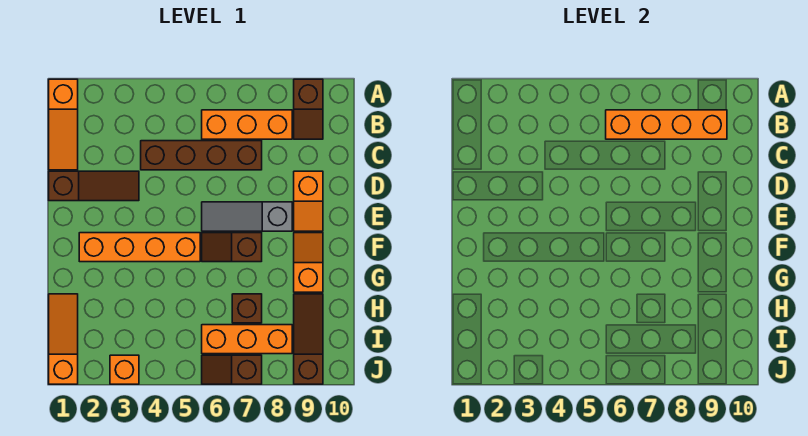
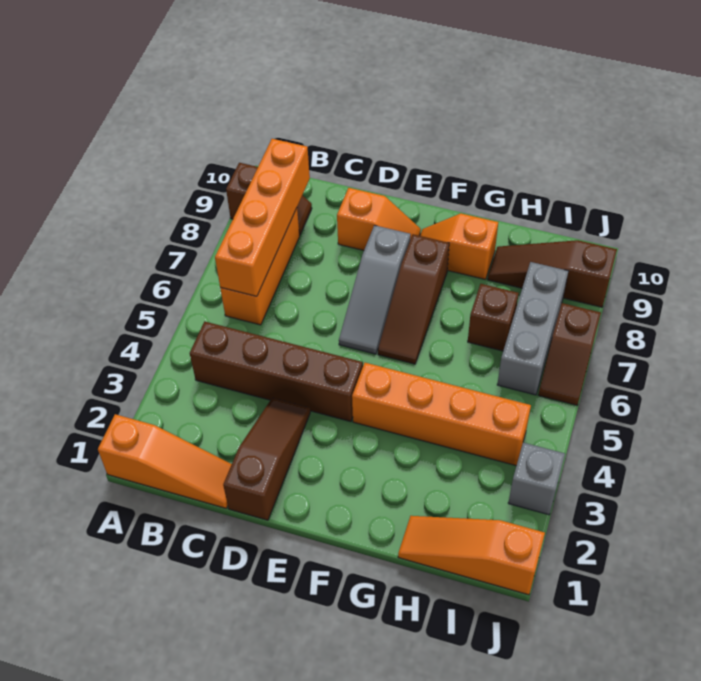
brown 1x4 brick [141,141,262,170] -> brown 1x4 brick turned to [190,322,363,422]
orange 1x4 brick [79,233,200,262] -> orange 1x4 brick turned to [352,363,531,466]
brown 1x2 slope [202,233,262,262] -> brown 1x3 slope [378,234,449,364]
orange 1x3 brick [202,325,292,354] -> grey 1x3 brick [497,262,568,395]
orange 1x1 brick [110,355,139,384] -> grey 1x1 brick [508,443,565,515]

